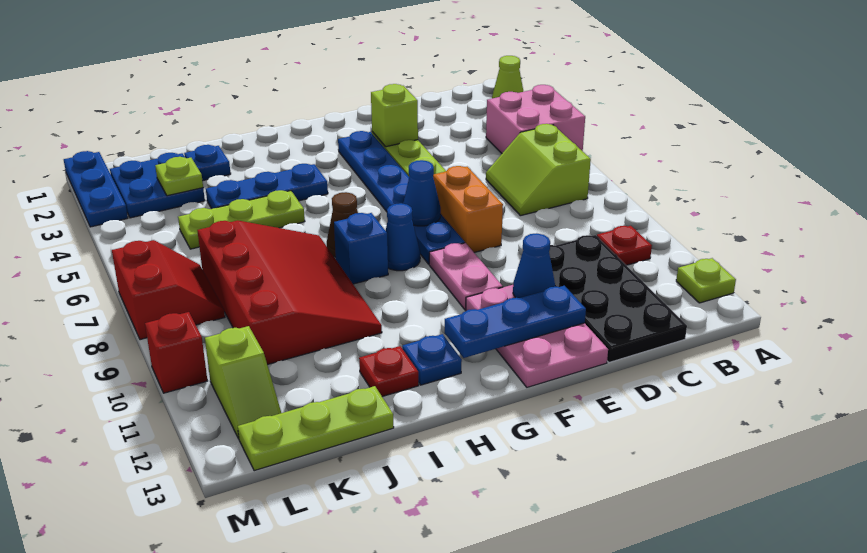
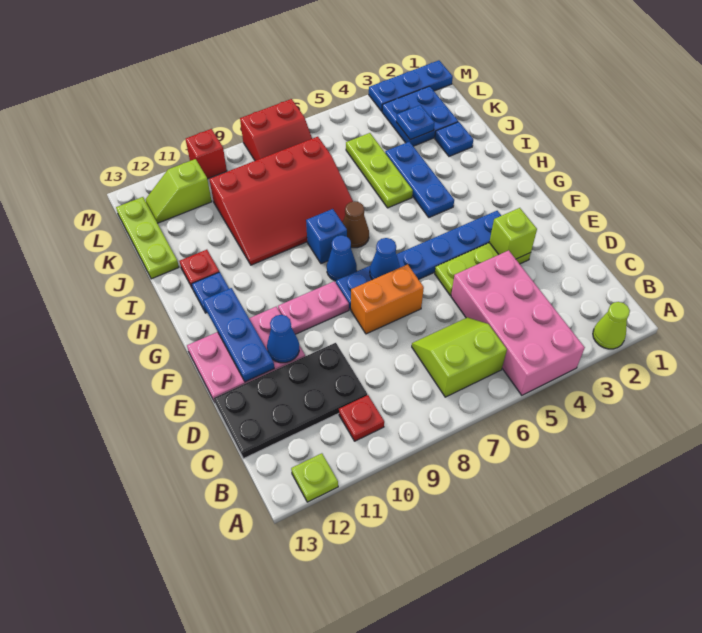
pink 2x2 brick [486,85,585,153] -> pink 2x4 brick [451,250,585,395]
lime 1x1 plate [155,157,203,196] -> blue 1x1 plate [396,105,435,140]

